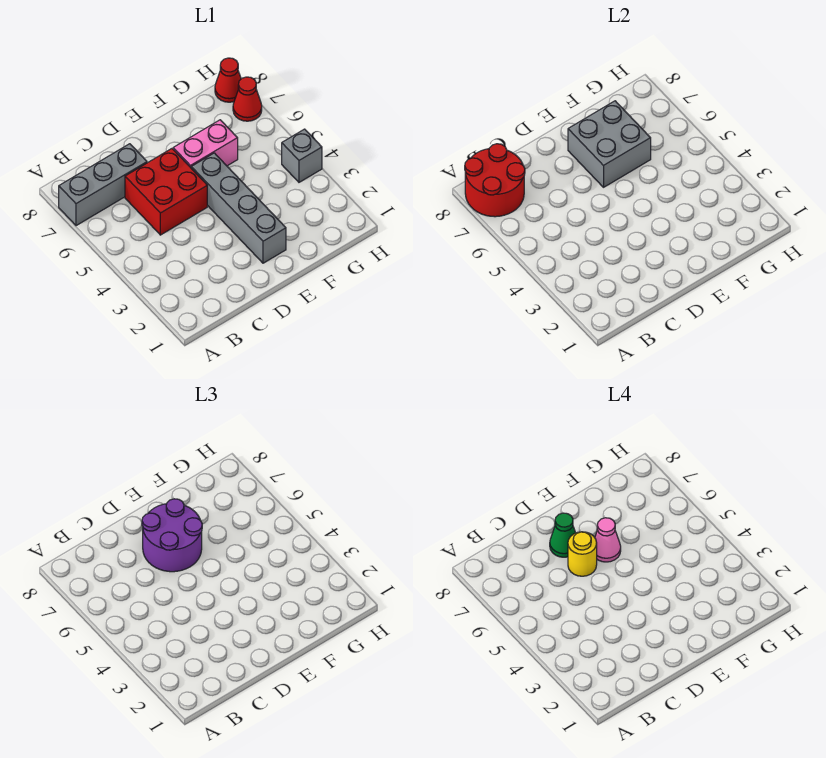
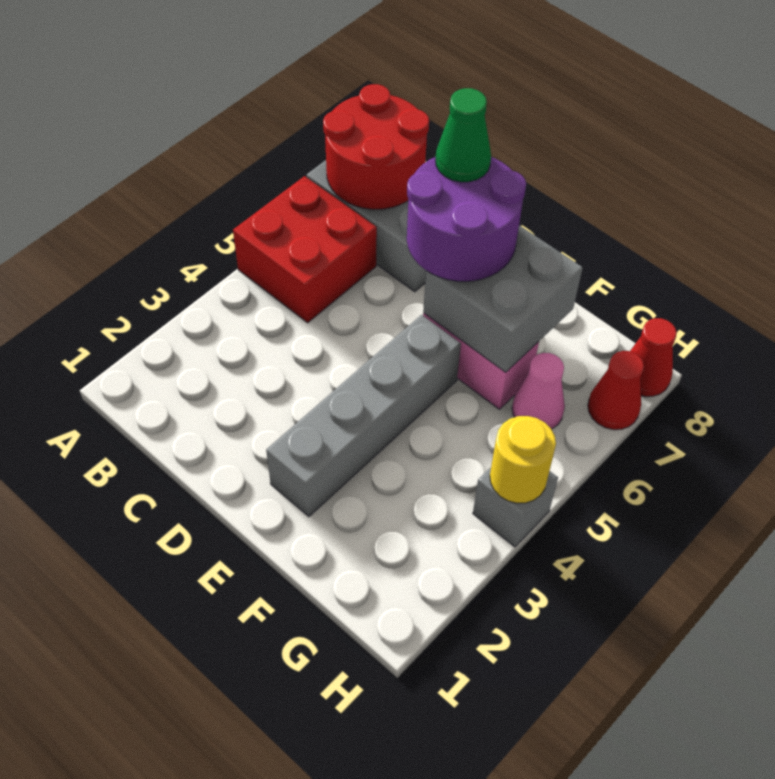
red 2x2 brick [125,149,207,235] -> red 2x2 brick moved to [233,176,377,323]
yellow 1x1 round brick [568,532,597,576] -> yellow 1x1 round brick moved to [490,416,556,503]
pink 1x1 cone [595,518,621,562] -> pink 1x1 cone moved to [512,353,565,429]

